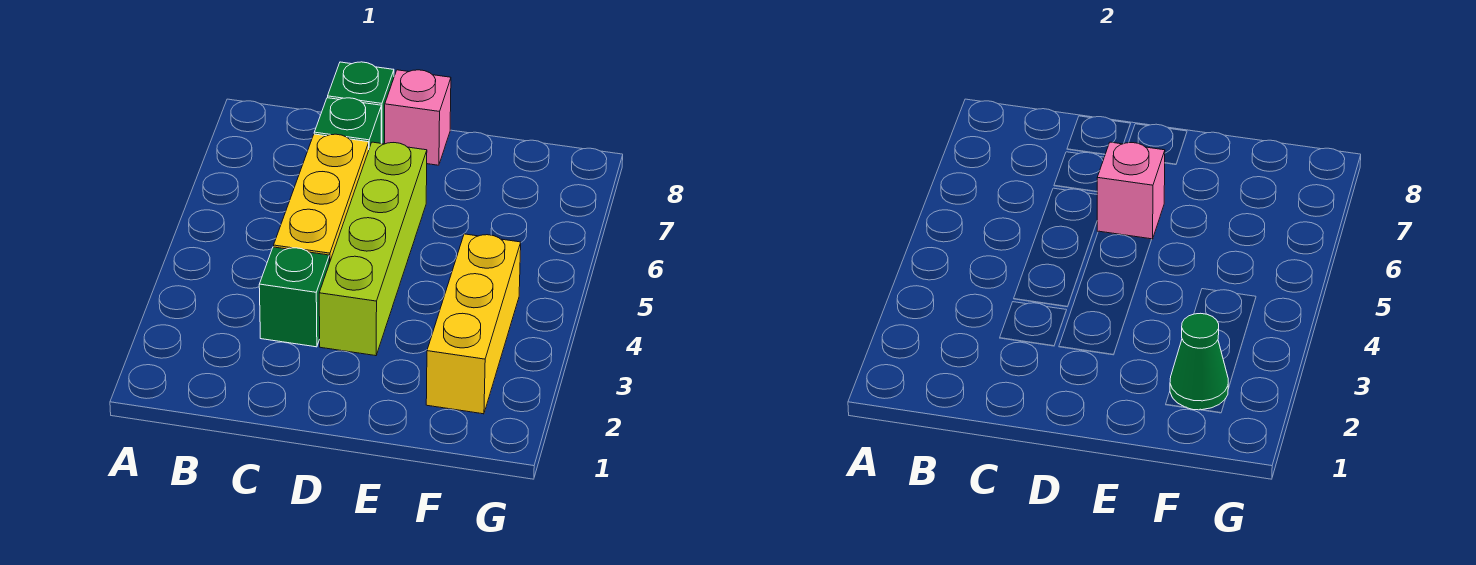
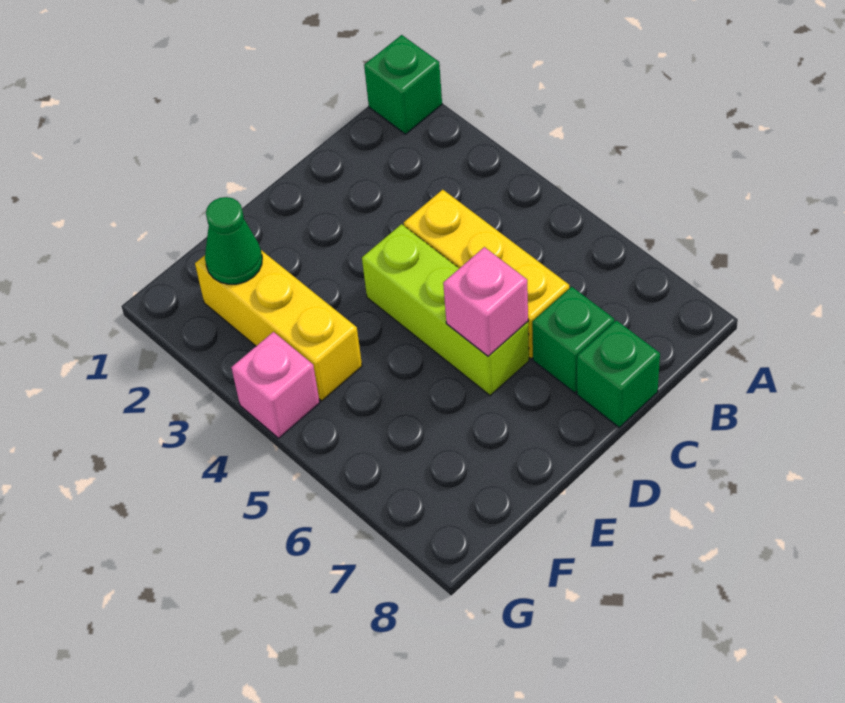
green 1x1 brick [259,247,329,347] -> green 1x1 brick moved to [364,35,442,134]
lime 1x4 brick [319,142,427,356] -> lime 1x3 brick [362,224,529,396]
pink 1x1 brick [385,70,451,165] -> pink 1x1 brick moved to [231,332,320,438]

